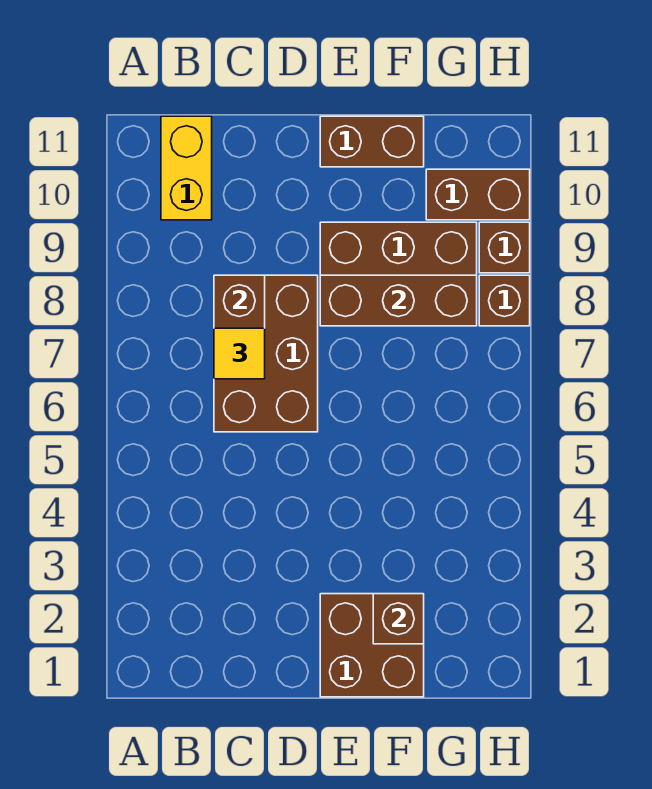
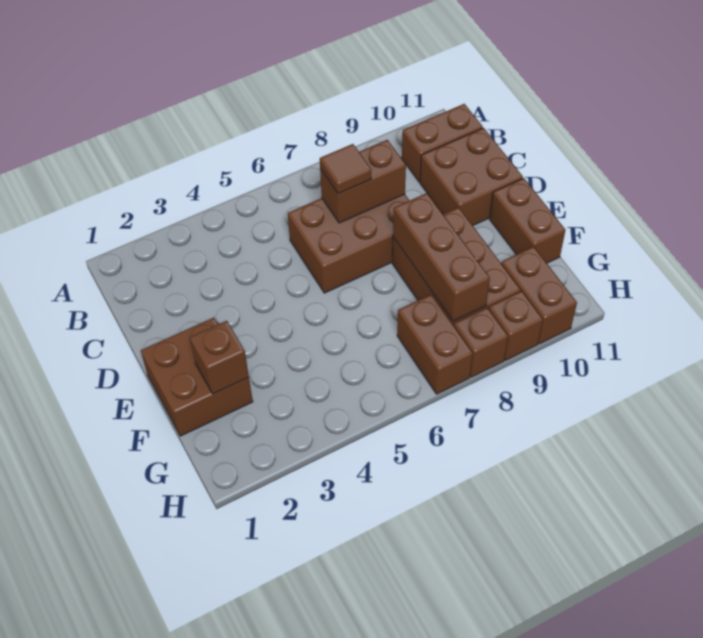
yellow 1x2 brick [161,116,212,220] -> brown 1x2 brick [402,104,483,182]
yellow 1x1 tile [214,328,265,379] -> brown 1x1 tile [320,144,371,194]
none -> brown 2x2 brick [420,128,523,226]
none -> brown 1x2 brick [397,294,473,394]

